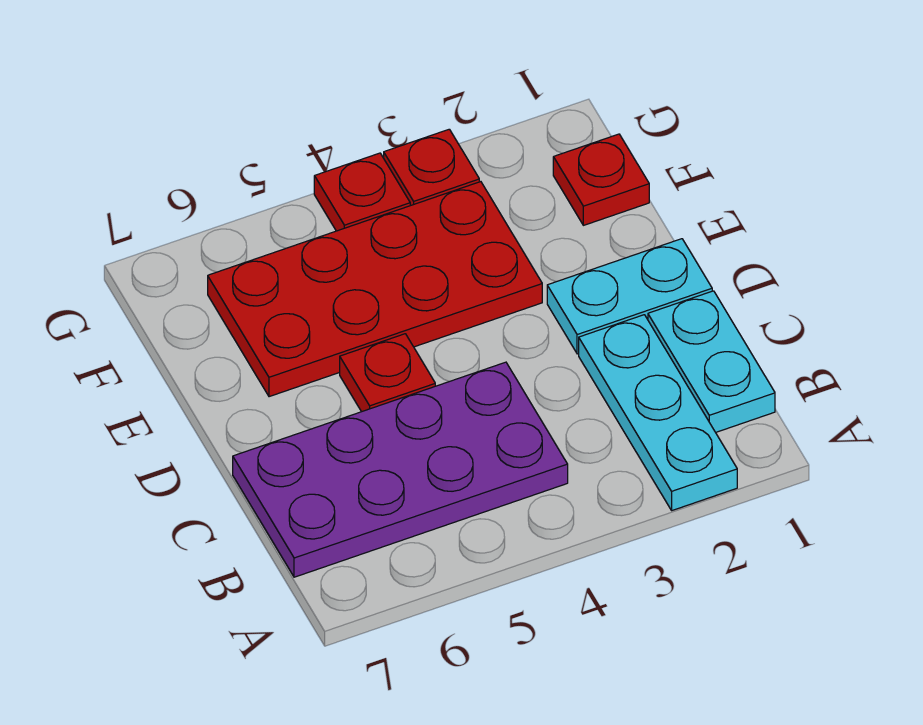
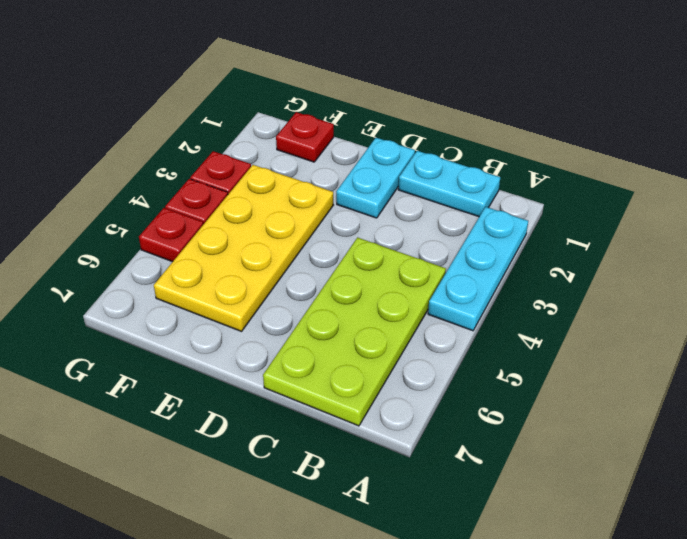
cyan 1x3 plate [579,315,737,510] -> cyan 1x3 plate turned to [428,207,528,331]
purple 2x4 plate [233,362,568,577] -> lime 2x4 plate [263,238,446,426]
red 1x1 plate [340,334,435,412] -> red 1x1 plate moved to [139,208,203,262]
red 2x4 plate [208,182,542,397] -> yellow 2x4 plate [154,165,333,331]

